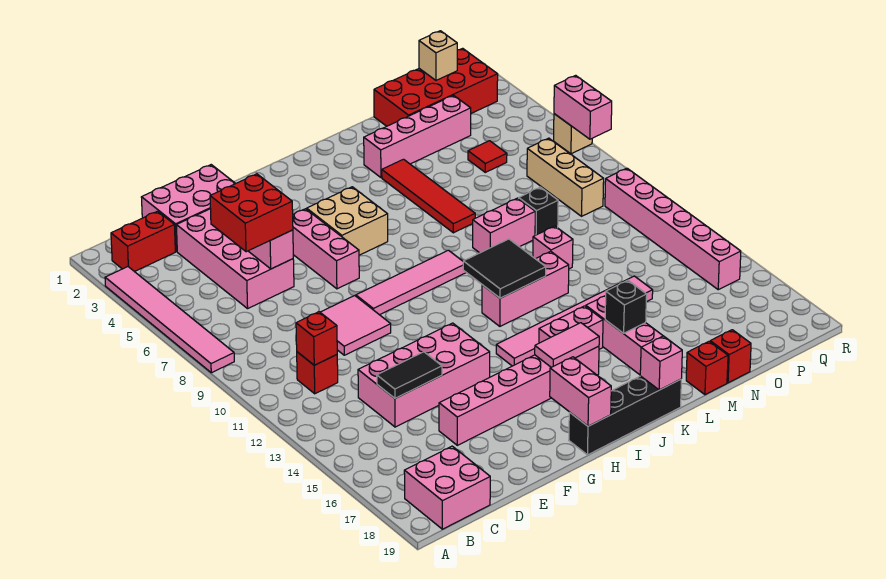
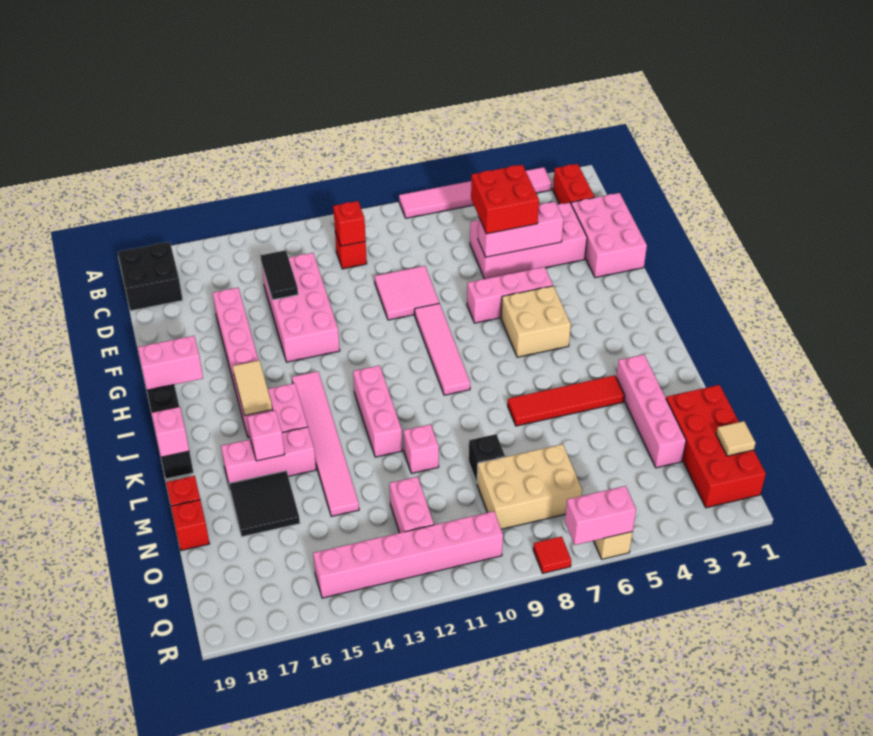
pink 2x2 brick [404,446,490,529] -> black 2x2 brick [118,242,183,311]
pink 1x2 tile [535,323,599,367] -> tan 1x2 tile [233,360,272,415]
black 2x2 tile [463,239,546,298] -> black 2x2 tile moved to [229,471,300,537]
pink 1x2 brick [473,198,535,253] -> pink 1x2 brick moved to [390,477,434,533]
black 1x1 brick [605,280,647,333] -> pink 1x1 brick [248,411,285,461]
red 1x1 tile [468,141,507,172] -> red 1x1 tile moved to [533,536,571,573]
tan 1x1 brick [419,31,457,80] -> tan 1x1 tile [716,421,756,456]
tan 1x3 brick [527,138,604,216] -> tan 2x3 brick [477,444,582,529]

